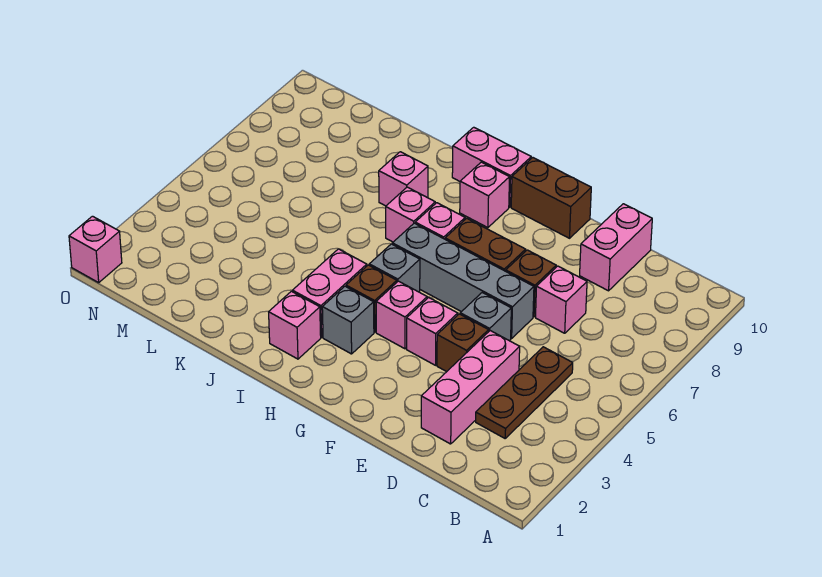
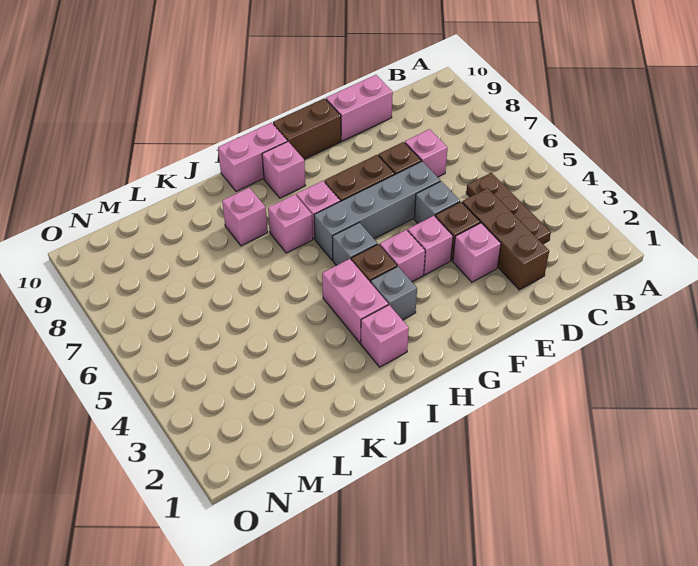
pink 1x3 brick [421,331,520,444] -> brown 1x3 brick [462,188,549,290]
pink 1x2 brick [580,204,652,291] -> pink 1x2 brick turned to [326,75,393,141]
pink 1x1 brick [69,216,122,283] -> pink 1x1 brick moved to [453,223,501,282]

